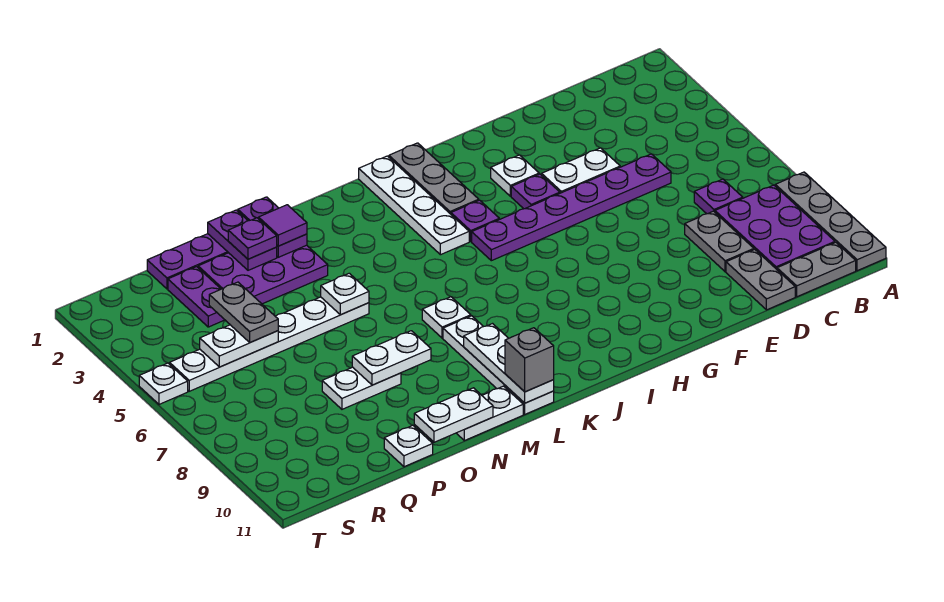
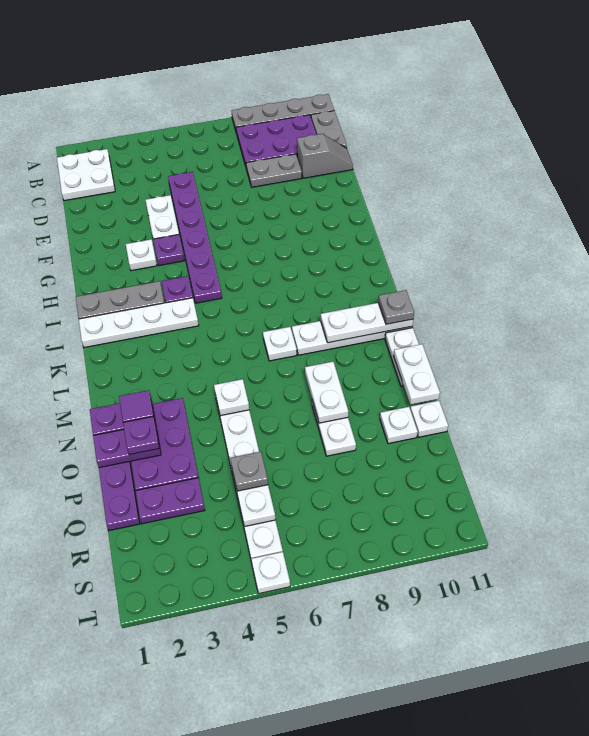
none -> white 2x2 plate [57,149,115,201]
purple 1x1 plate [694,179,743,214] -> none
grey 1x2 plate [726,249,795,310] -> grey 1x2 slope [297,134,353,178]
grey 1x1 brick [505,328,554,392] -> grey 1x1 plate [378,290,414,324]
none -> white 1x1 plate [380,407,418,444]
grey 1x2 plate [209,282,278,342] -> grey 1x1 plate [230,452,268,491]

